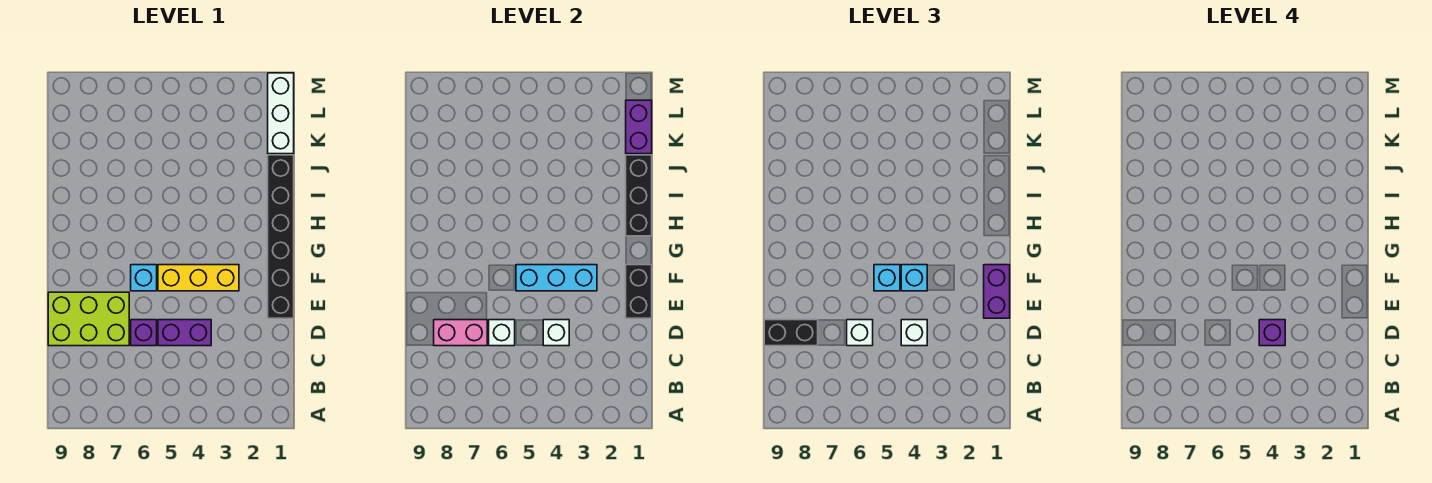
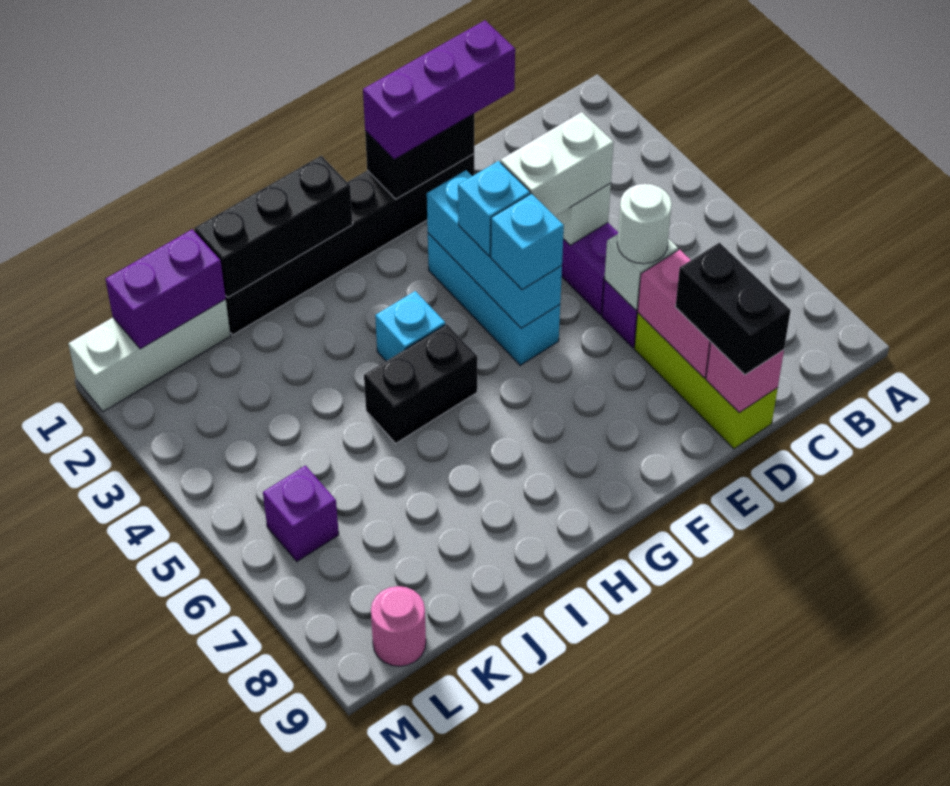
white 1x1 brick [901,320,927,346] -> white 1x2 brick [501,112,614,216]
purple 1x1 brick [1259,320,1285,346] -> purple 1x1 brick moved to [263,466,339,561]
white 1x1 brick [847,320,873,346] -> white 1x1 round brick [617,184,672,264]
lime 2x3 brick [48,292,129,346] -> lime 1x3 brick [634,313,778,449]
none -> pink 1x1 brick [706,342,784,413]
purple 1x2 brick [984,265,1010,318] -> purple 1x3 brick [363,20,515,159]
yellow 1x3 brick [158,265,239,291] -> cyan 1x3 brick [428,233,560,365]
cyan 1x1 brick [131,265,157,291] -> cyan 1x1 brick moved to [375,291,445,361]
none -> black 1x2 brick [364,324,477,443]
none -> pink 1x1 round brick [371,586,426,666]

